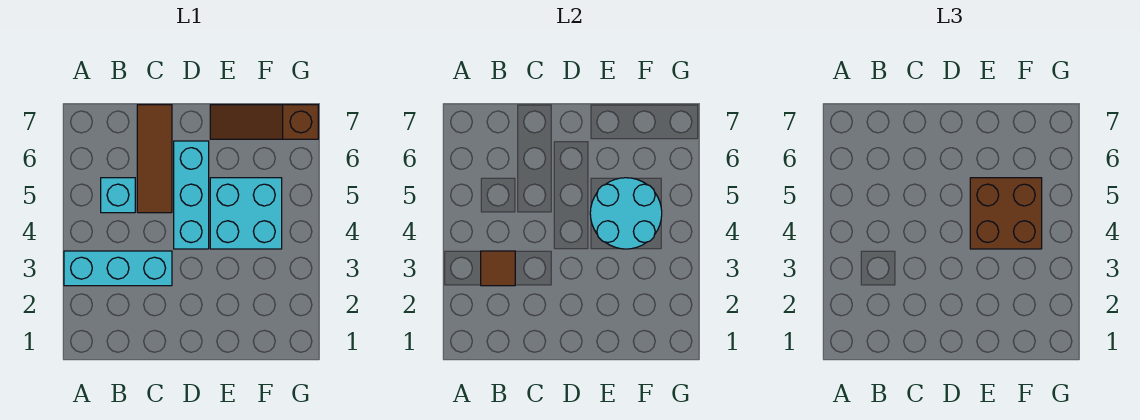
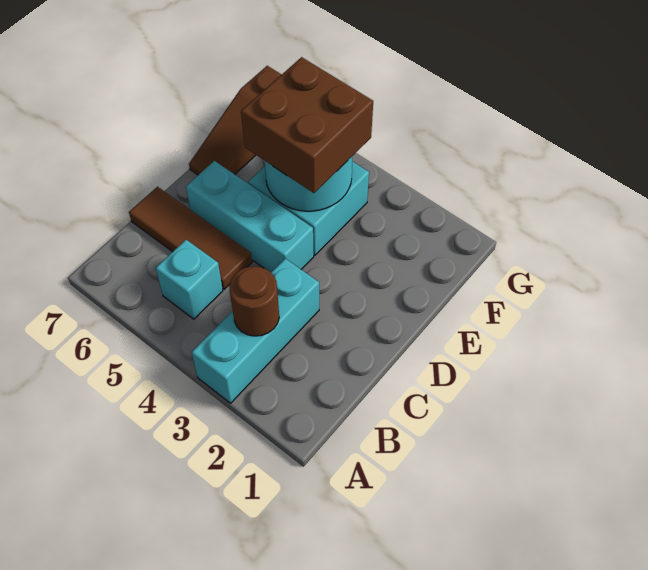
brown 1x1 tile [481,251,515,286] -> brown 1x1 round brick [229,266,279,336]

